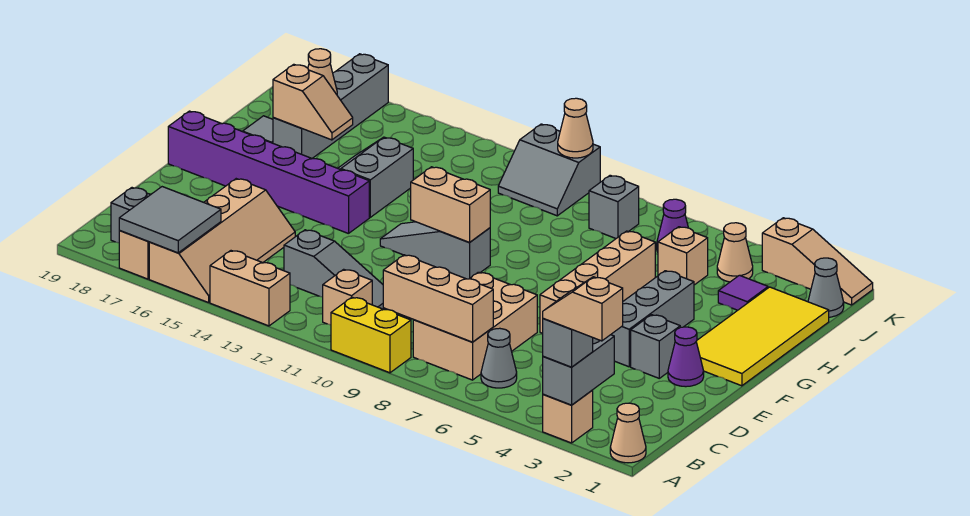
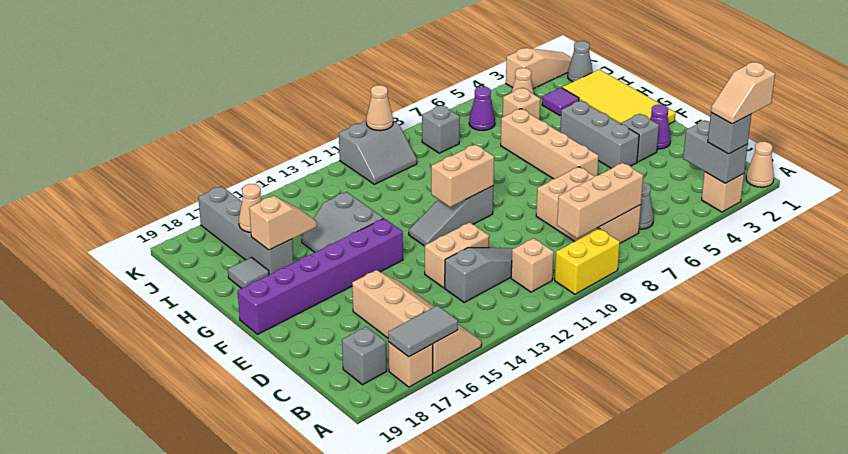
tan 1x2 brick [210,251,290,326] -> tan 1x2 brick moved to [425,222,489,288]
grey 2x2 tile [119,187,221,253] -> grey 1x2 tile [388,305,458,357]

